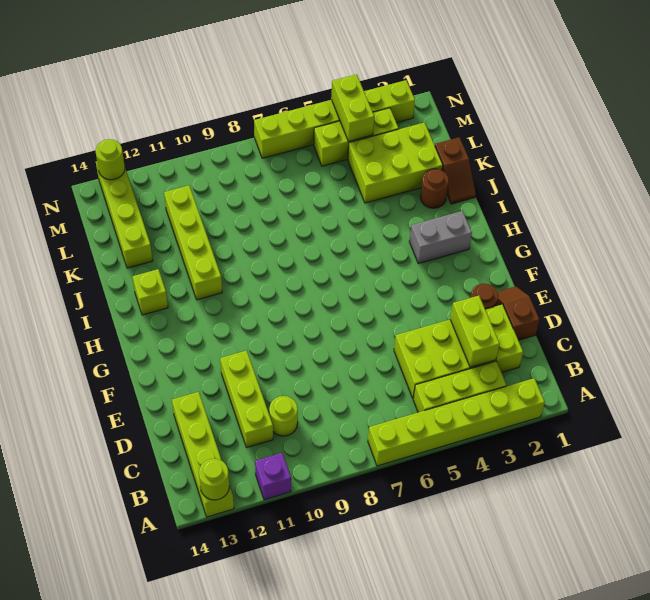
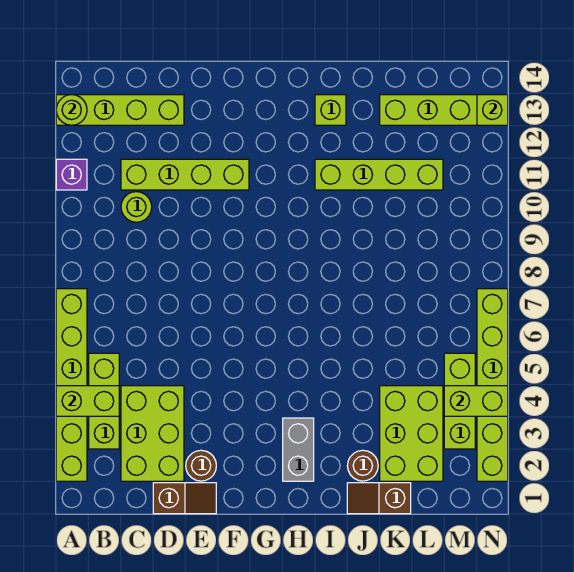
lime 2x4 brick [394,304,523,398] -> lime 2x3 brick [121,386,184,481]
lime 1x2 brick [450,296,500,367] -> lime 1x2 brick moved to [56,386,119,416]
lime 1x3 brick [220,351,273,447] -> lime 1x4 brick [121,159,249,190]
lime 1x1 round brick [95,139,125,180] -> lime 1x1 brick [477,95,508,125]

